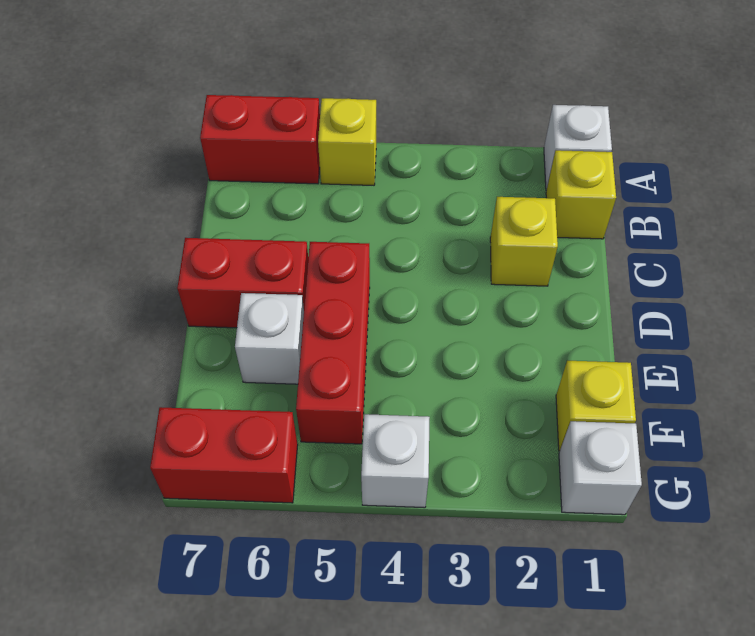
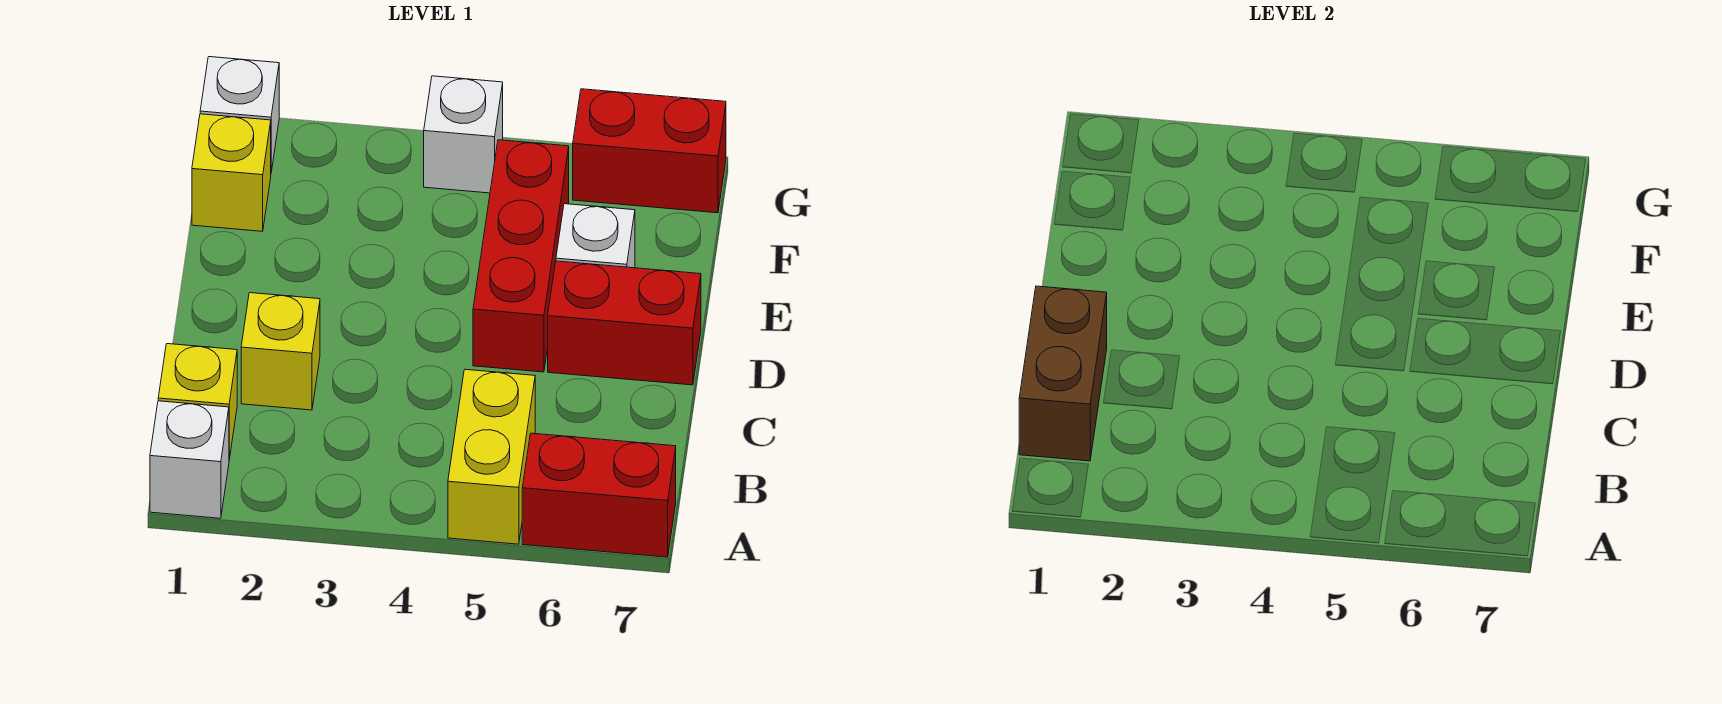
yellow 1x1 brick [318,98,376,185] -> yellow 1x2 brick [448,369,535,544]
none -> brown 1x2 brick [1019,286,1107,461]

